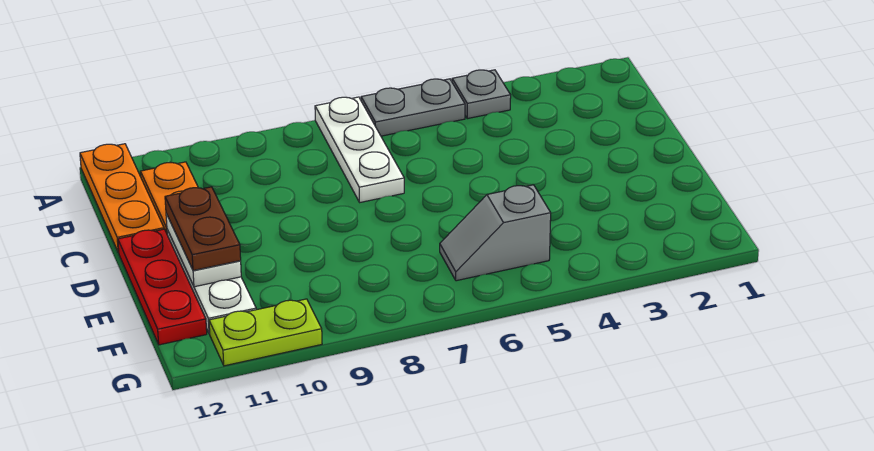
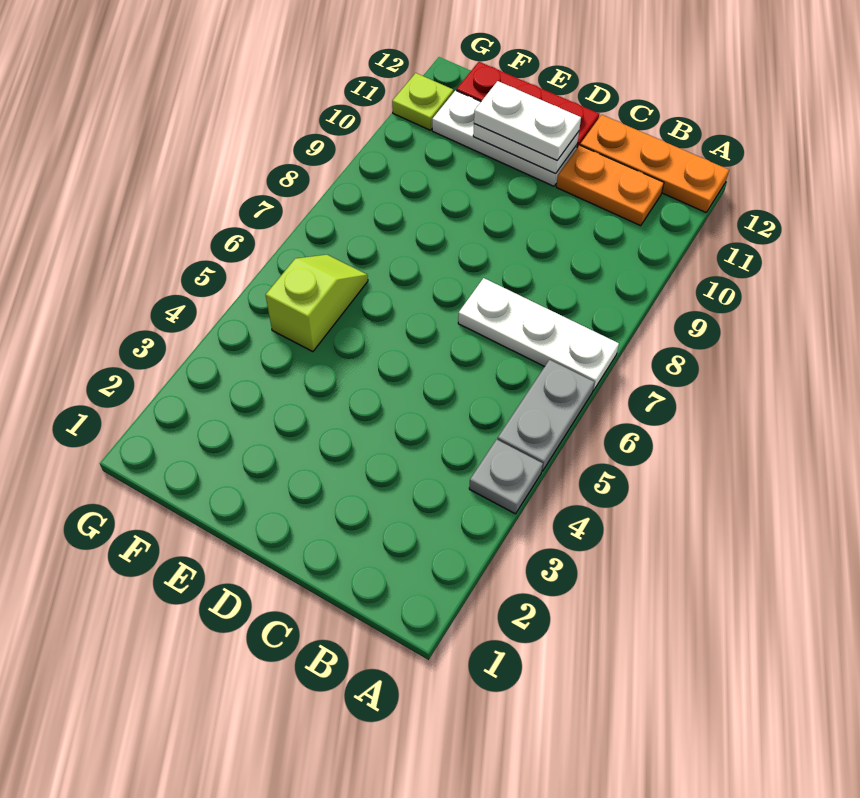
brown 1x2 plate [165,187,241,271] -> white 1x2 plate [474,81,581,160]
grey 1x2 slope [440,185,551,281] -> lime 1x2 slope [266,255,368,352]
lime 1x2 plate [209,299,322,366] -> lime 1x1 plate [392,73,453,130]

